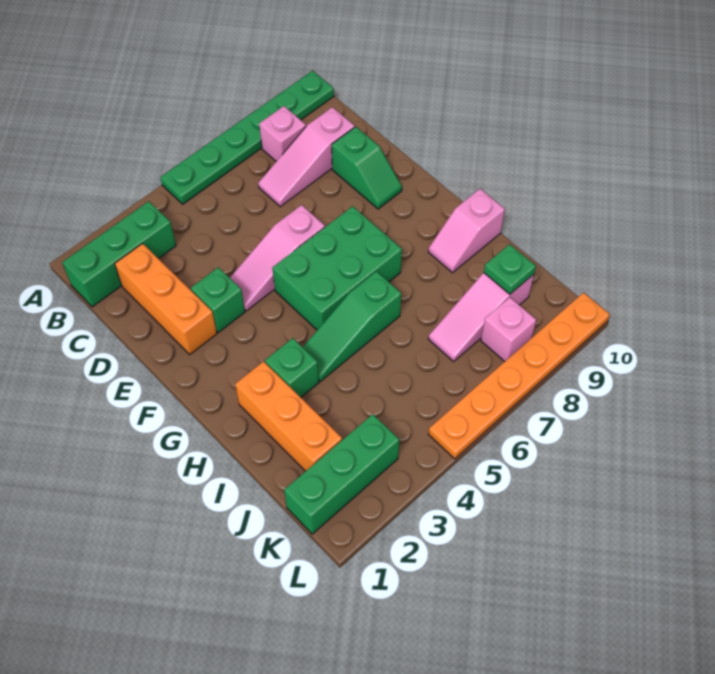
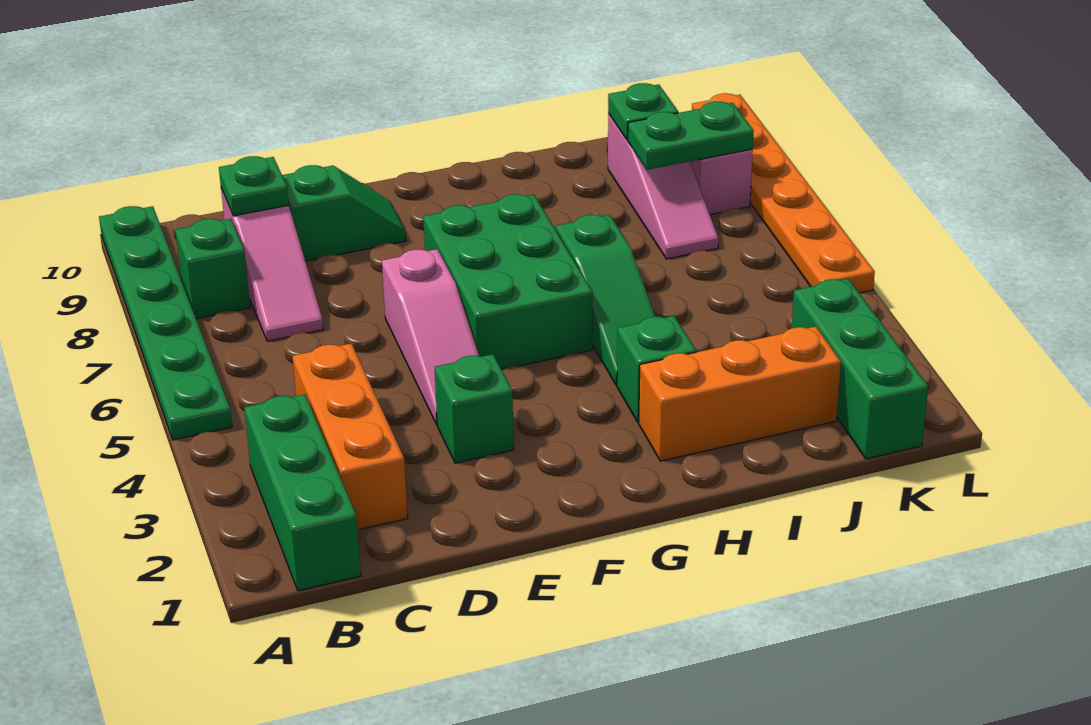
pink 1x1 brick [259,106,306,161] -> green 1x1 brick [175,219,250,319]
orange 1x3 brick [115,244,217,354] -> orange 1x3 brick turned to [293,343,408,530]
none -> green 1x1 plate [219,156,289,216]
pink 1x2 slope [428,189,505,273] -> none
none -> green 1x2 plate [628,102,754,170]

